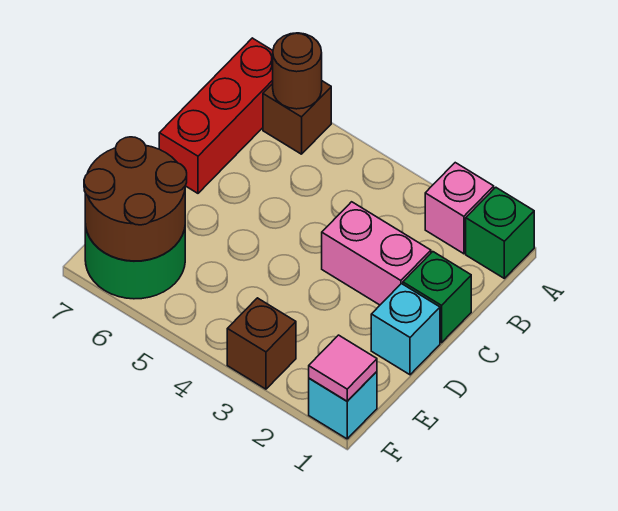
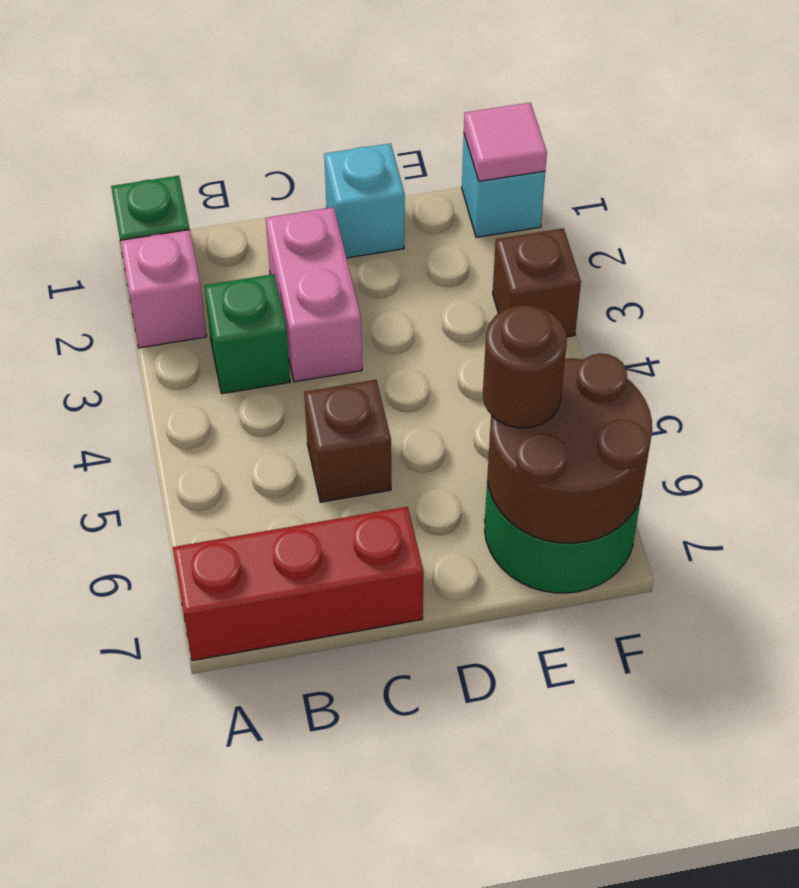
brown 1x1 brick [263,81,331,154] -> brown 1x1 brick moved to [304,380,391,502]
brown 1x1 round brick [273,33,322,109] -> brown 1x1 round brick moved to [483,305,567,428]
green 1x1 brick [403,252,471,343] -> green 1x1 brick moved to [204,274,290,394]

